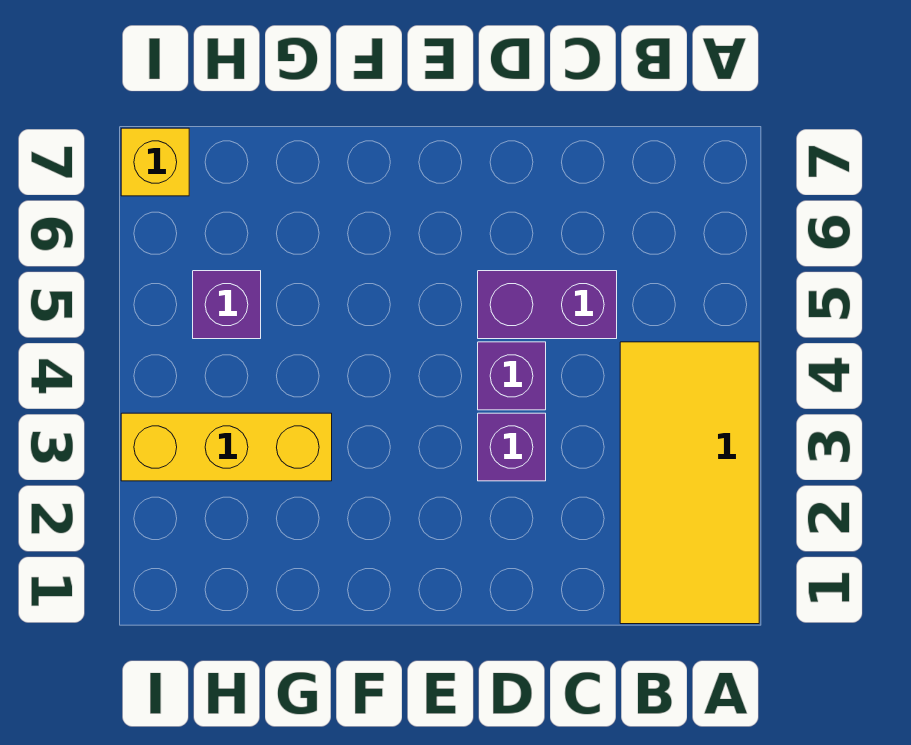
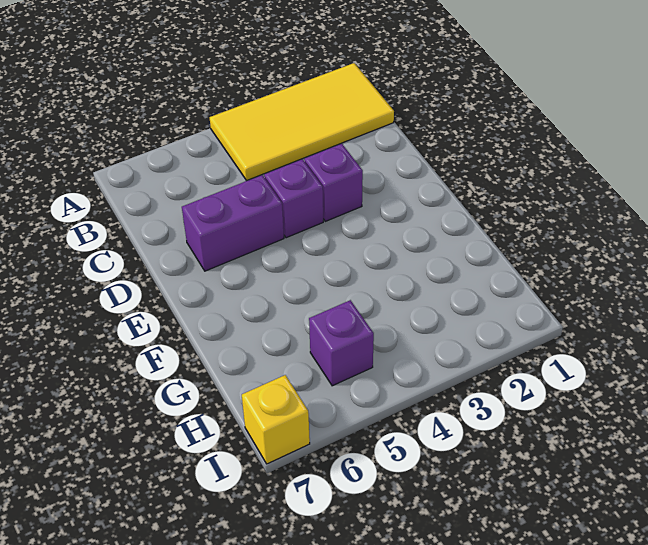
purple 1x2 brick [478,271,617,339] -> purple 1x2 brick turned to [182,175,284,271]
yellow 1x3 brick [121,413,332,481] -> none

